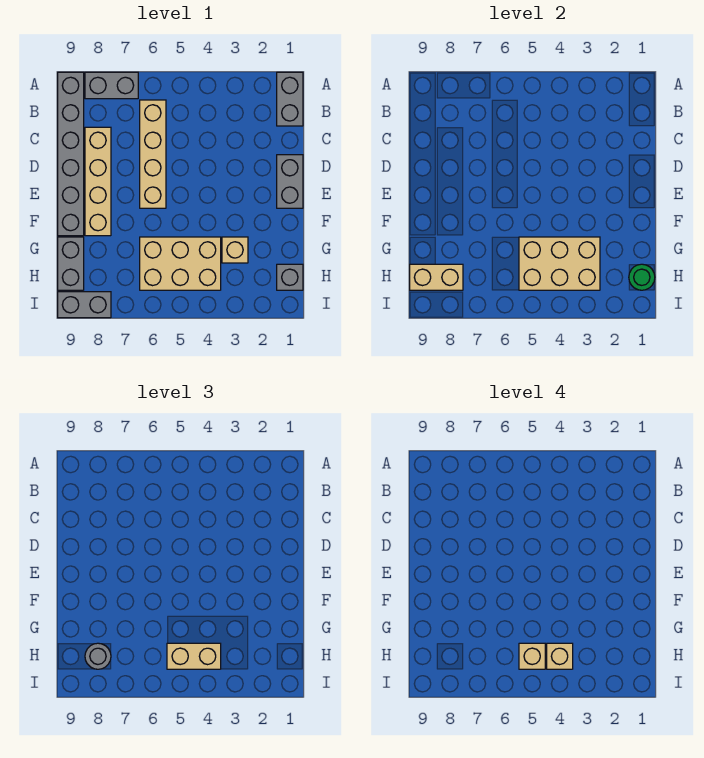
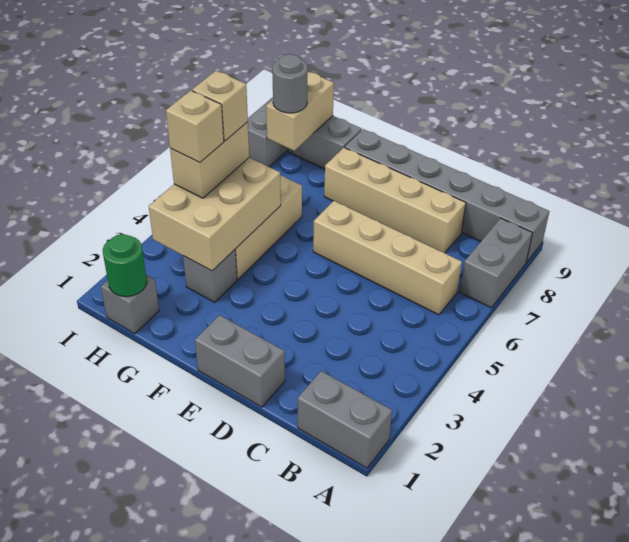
tan 1x1 brick [222,237,248,263] -> grey 1x1 brick [183,250,237,302]

